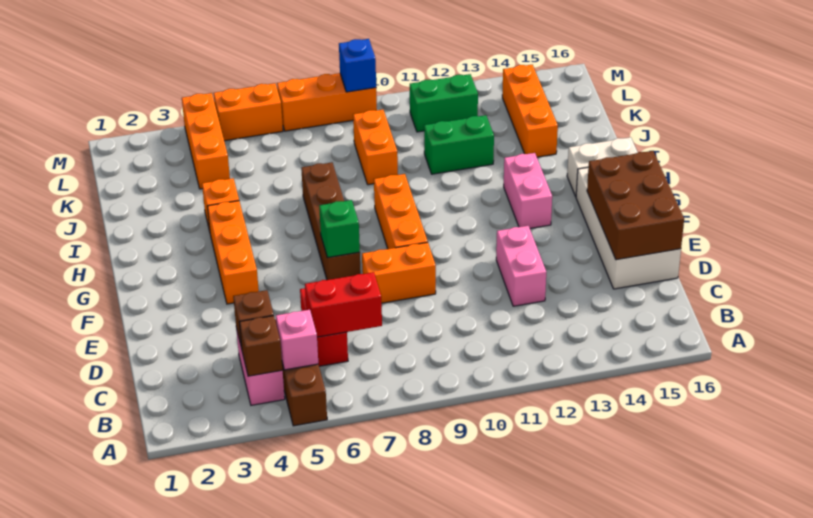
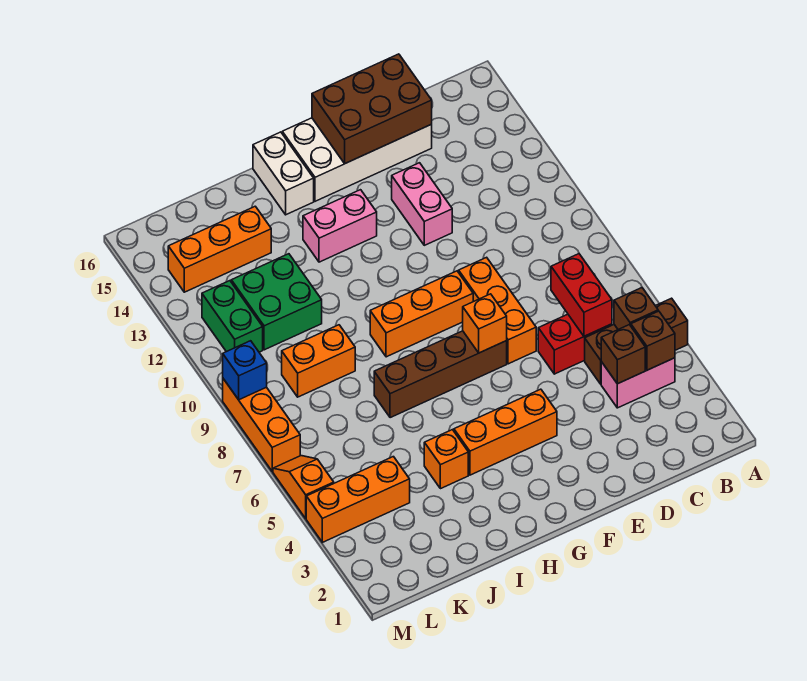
pink 1x1 brick [276,310,318,370] -> brown 1x1 brick [614,288,658,329]
pink 1x2 brick [496,226,546,306] -> pink 1x2 brick turned to [392,163,452,245]
orange 1x2 brick [362,242,436,303] -> orange 1x3 brick [459,257,536,364]
green 1x1 brick [319,200,360,258] -> orange 1x1 brick [463,294,507,353]
green 1x2 brick [424,115,494,174] -> green 2x2 brick [231,254,322,350]
orange 1x2 brick [214,83,283,141] -> orange 1x2 slope [273,456,334,519]

